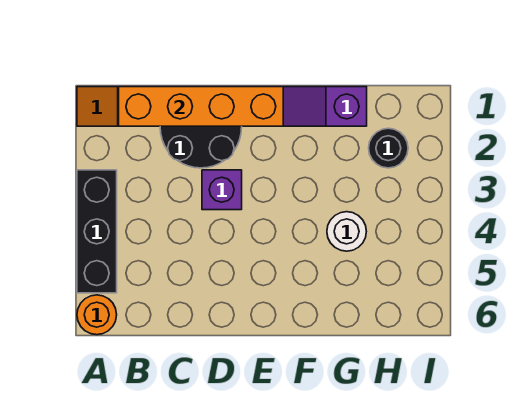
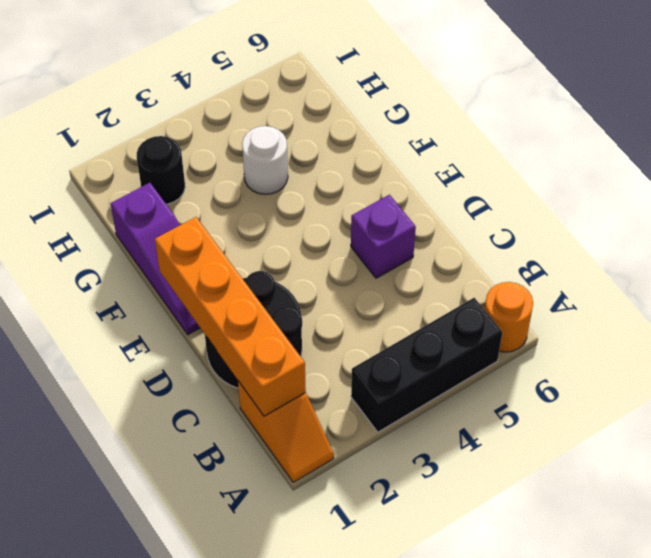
purple 1x1 brick [202,170,242,210] -> purple 1x1 brick moved to [351,195,416,278]

